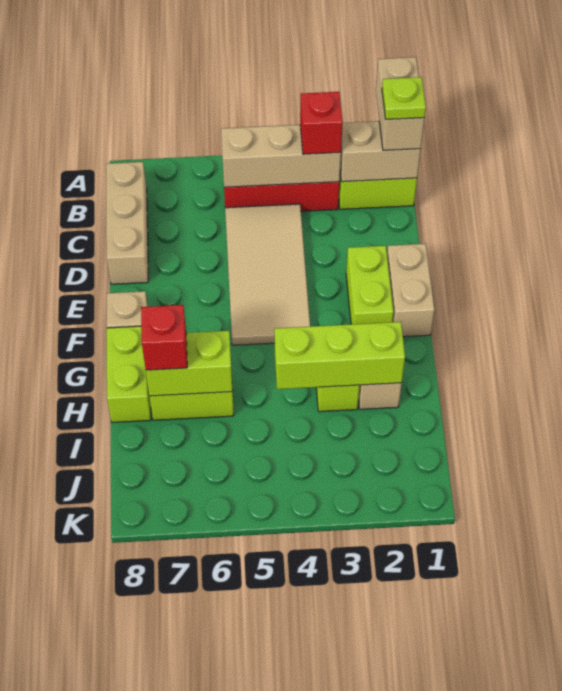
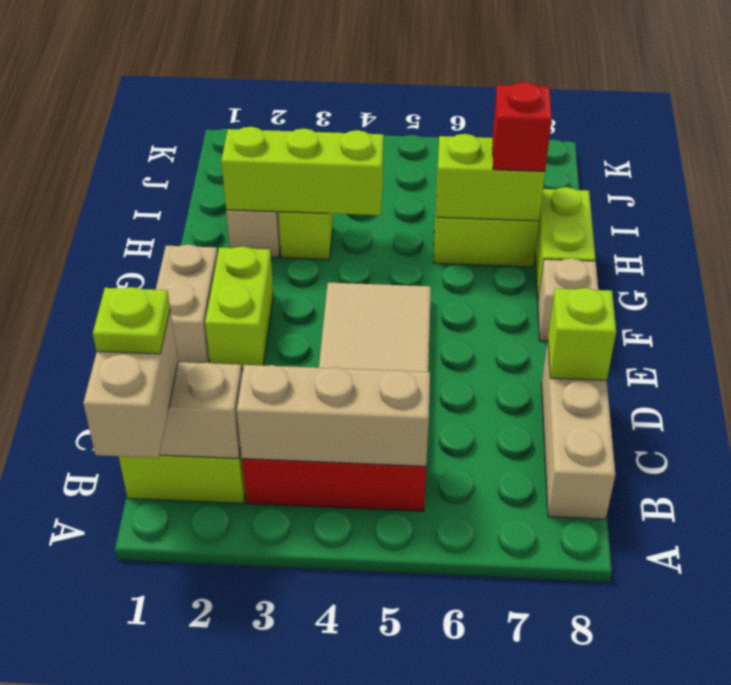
red 1x1 brick [300,92,343,154] -> none
none -> lime 1x1 brick [548,288,616,380]

